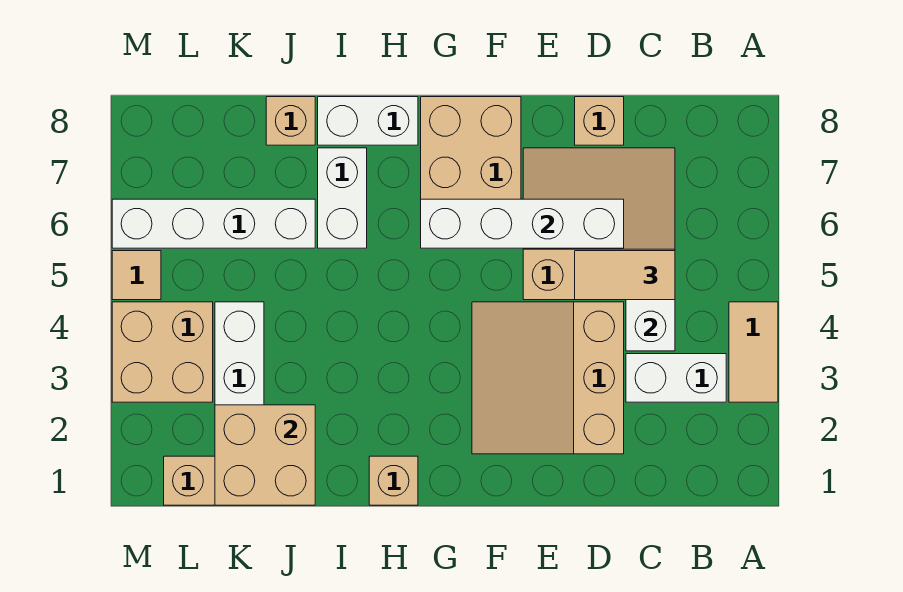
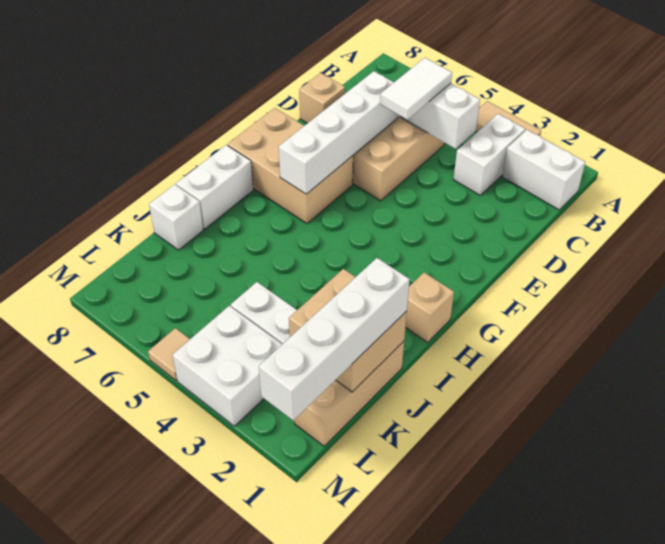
tan 1x2 tile [575,251,675,300] -> white 1x2 tile [380,58,452,120]
tan 3x3 slope [472,302,624,454] -> none
white 1x2 brick [318,148,367,248] -> white 1x2 brick moved to [502,130,585,210]
white 1x4 brick [112,199,315,248] -> white 1x4 brick moved to [259,258,410,420]
tan 1x1 brick [266,97,315,145] -> white 1x1 brick [149,184,203,250]
tan 2x2 brick [112,302,213,402] -> white 2x2 brick [173,306,282,426]

